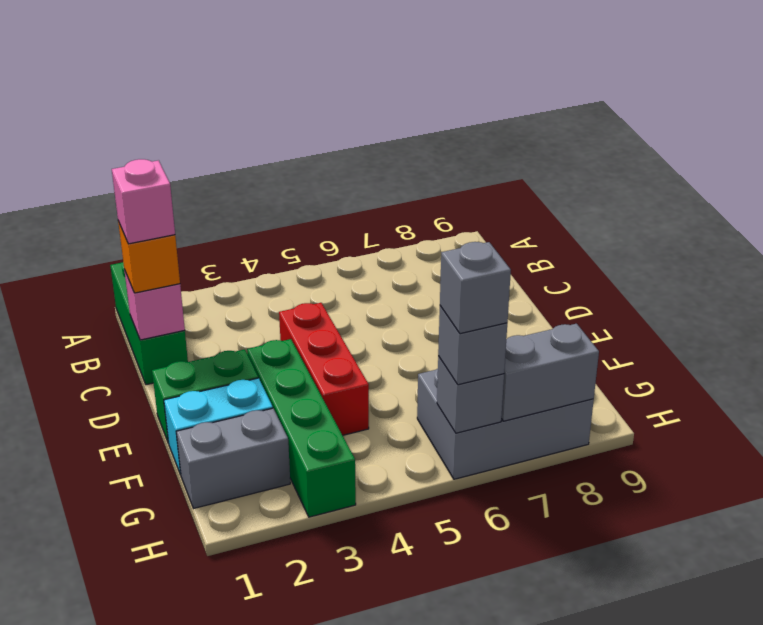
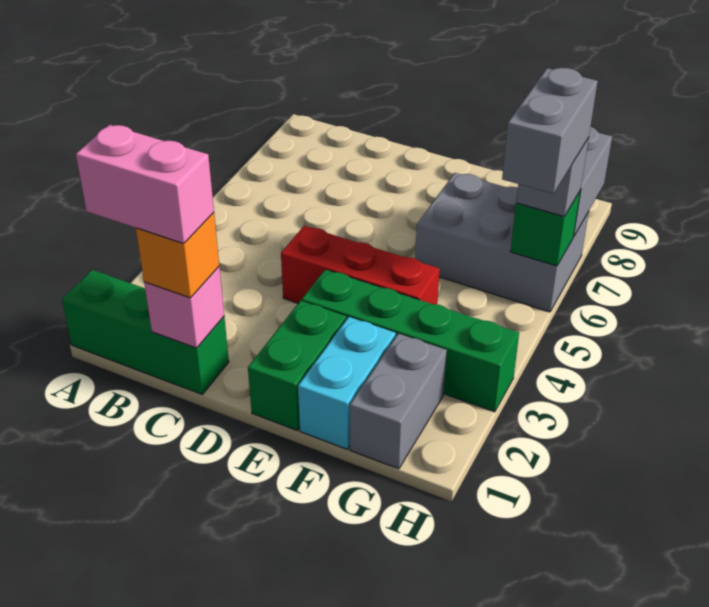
pink 1x1 brick [112,159,175,244] -> pink 1x2 brick [76,125,214,244]
grey 2x3 brick [417,369,594,479] -> grey 2x3 brick turned to [415,173,589,312]
grey 1x1 brick [437,356,504,433] -> green 1x1 brick [511,190,581,266]
grey 1x1 brick [440,242,511,334] -> grey 1x2 brick [502,68,598,194]

